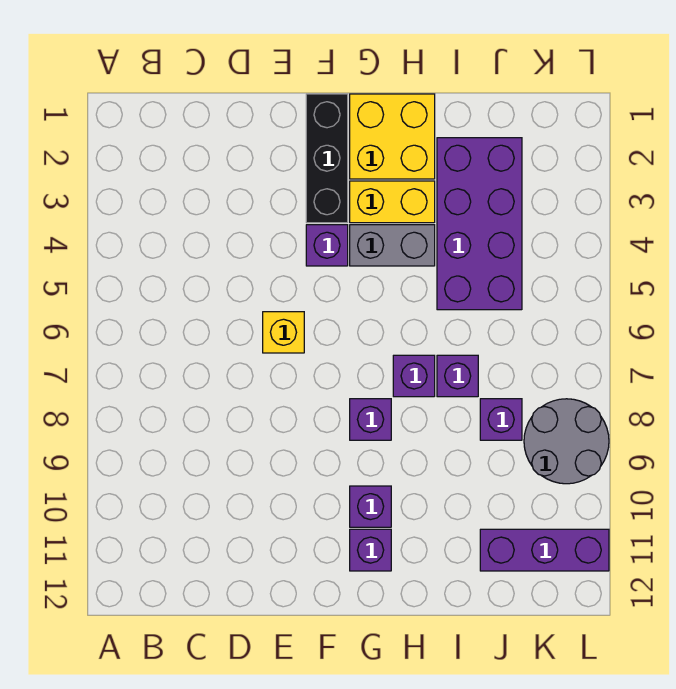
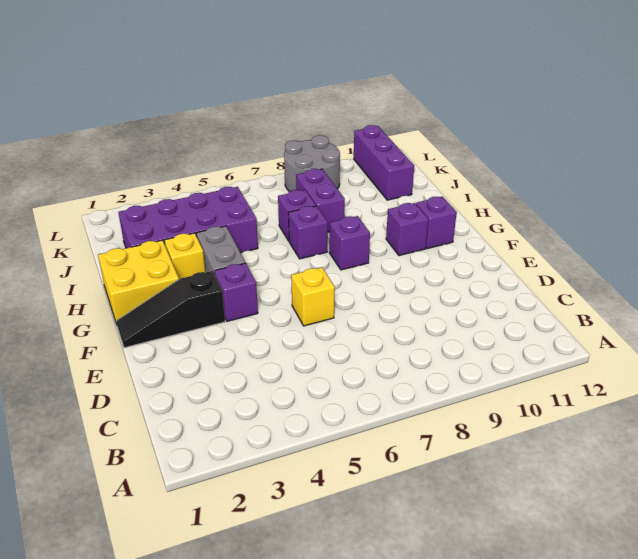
black 1x3 brick [306,94,348,223] -> black 1x3 slope [116,271,225,348]
yellow 1x2 brick [350,181,435,223] -> yellow 1x1 brick [164,233,206,279]
purple 1x1 brick [480,399,522,440] -> purple 1x2 brick [296,169,345,232]

